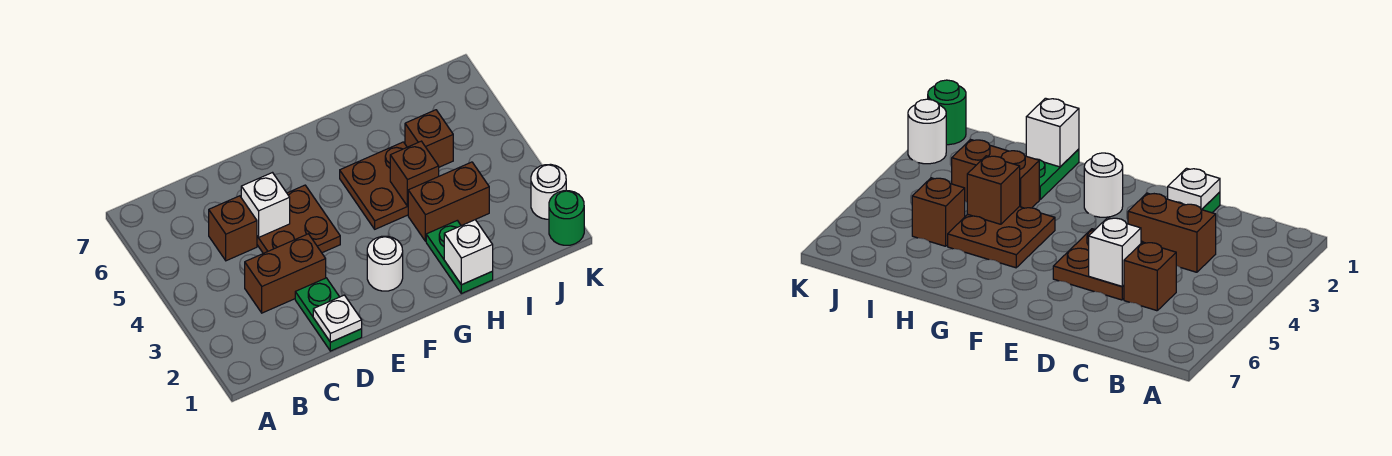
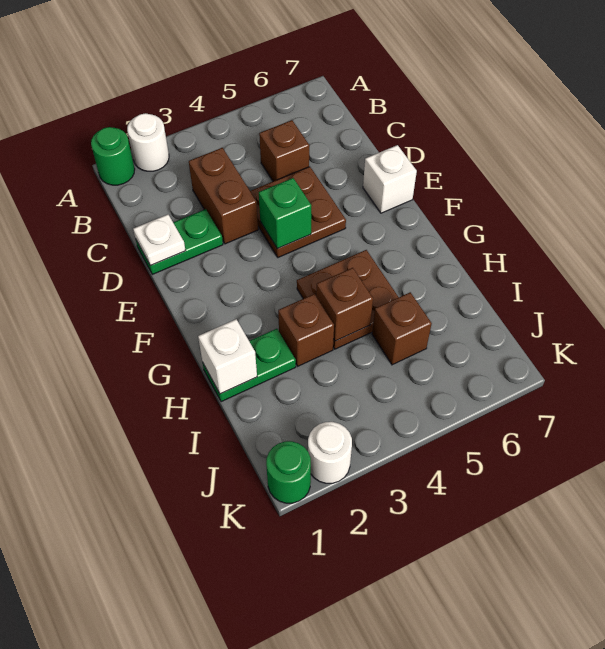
none -> green 1x1 round brick [91,127,135,185]
white 1x1 brick [241,173,290,237] -> white 1x1 brick moved to [363,145,417,213]
none -> green 1x1 brick [259,178,311,249]
white 1x1 round brick [367,236,403,291] -> white 1x1 round brick moved to [127,113,169,171]
brown 1x2 brick [408,162,489,241] -> brown 1x1 brick [278,294,334,366]

